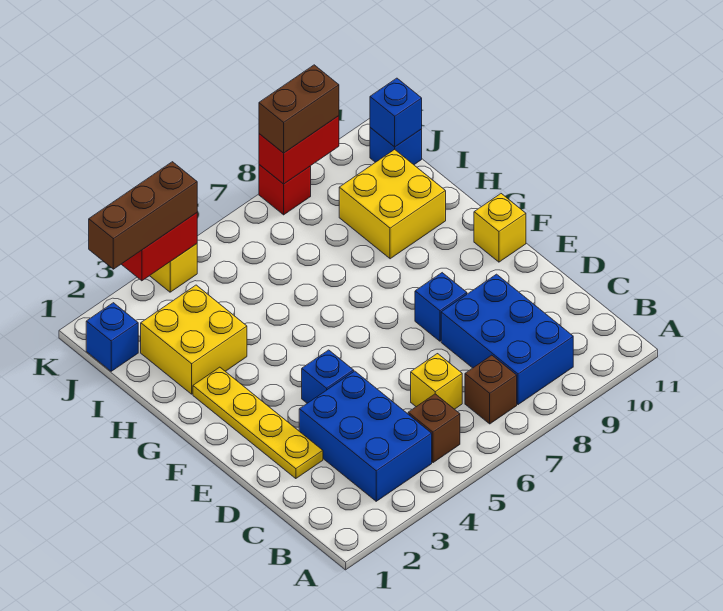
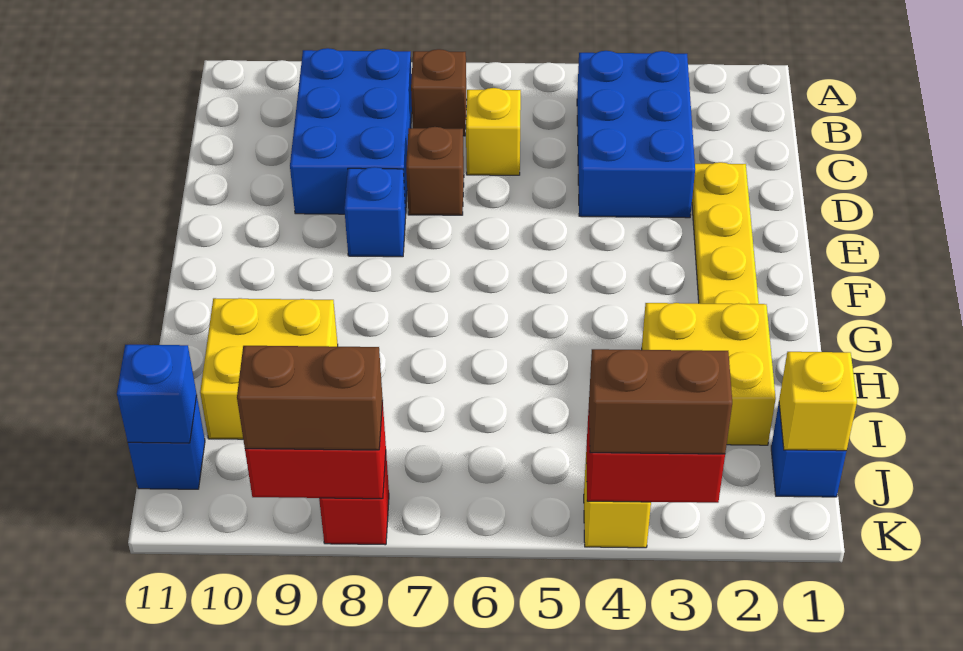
brown 1x1 brick [408,394,460,463] -> brown 1x1 brick moved to [406,127,464,215]
blue 1x1 brick [302,350,354,403] -> none
yellow 1x1 brick [474,194,526,262] -> yellow 1x1 brick moved to [779,352,857,451]
brown 1x3 brick [89,162,197,269] -> brown 1x2 brick [589,349,732,454]

